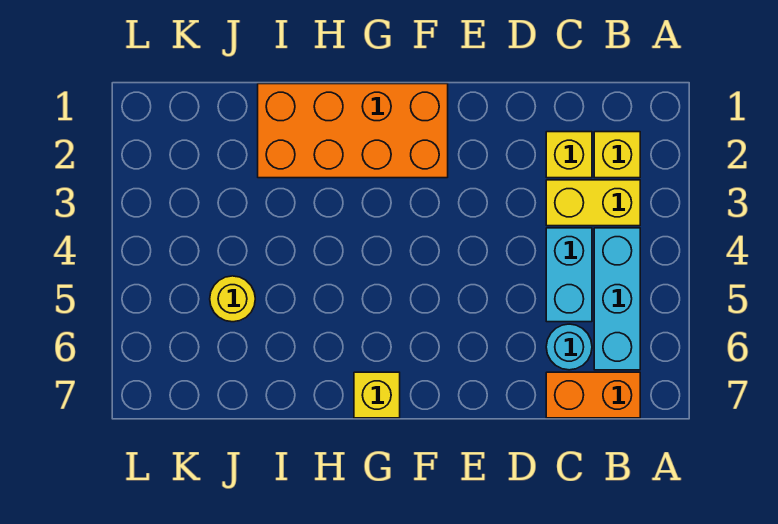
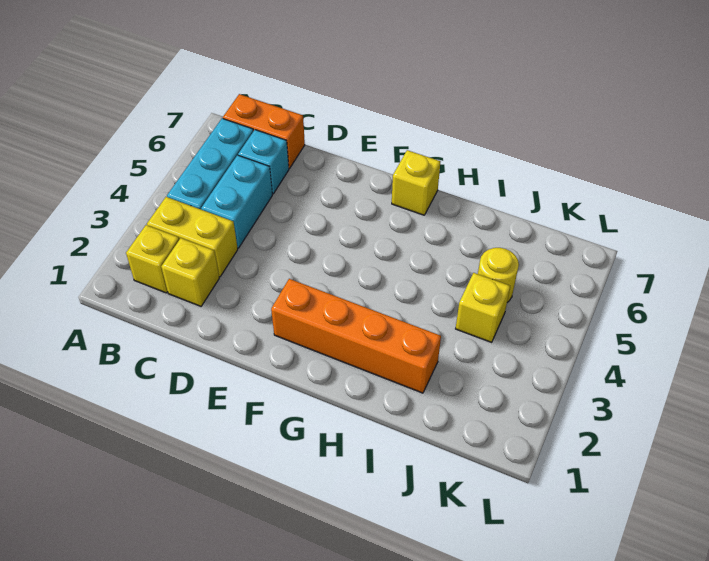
cyan 1x1 round brick [546,324,592,370] -> cyan 1x1 brick [238,130,289,194]
orange 2x4 brick [258,84,448,178] -> orange 1x4 brick [271,279,441,393]
none -> yellow 1x1 brick [456,273,510,342]

